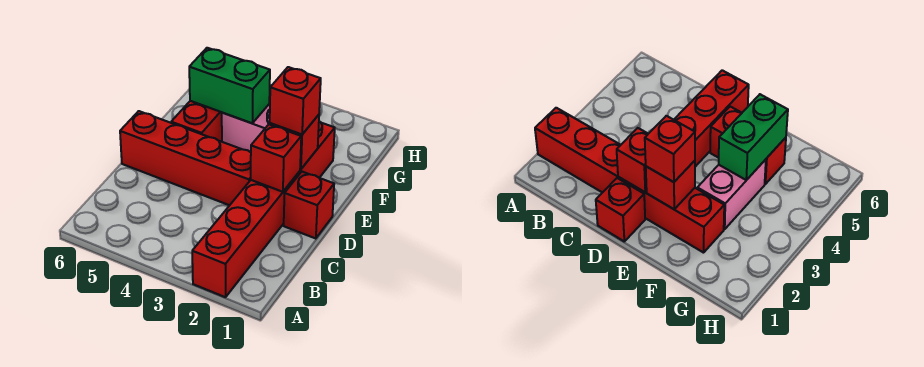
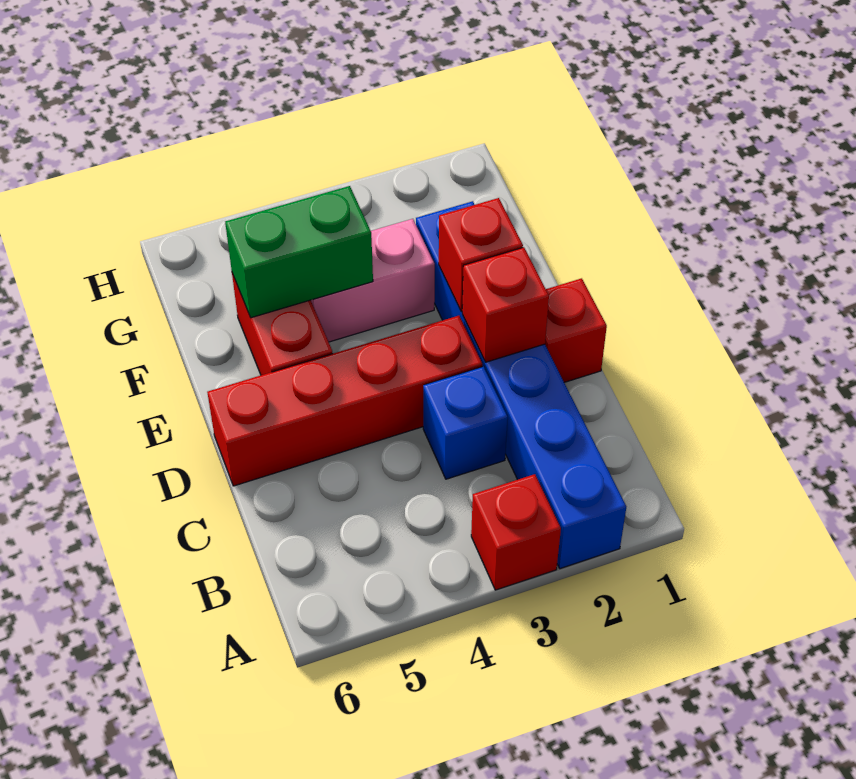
red 1x6 brick [192,121,335,297] -> blue 1x6 brick [416,201,626,569]
none -> blue 1x1 brick [423,367,508,479]
red 1x1 brick [270,67,321,134] -> red 1x1 brick moved to [471,474,561,590]

